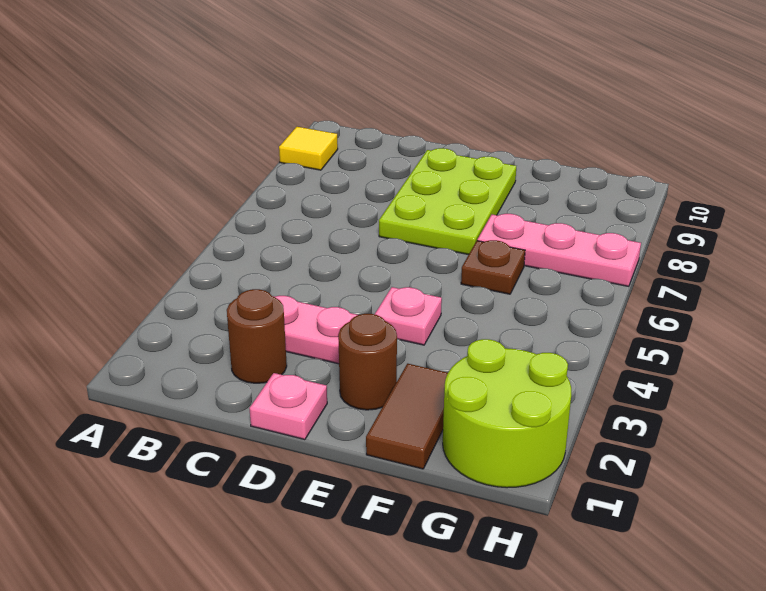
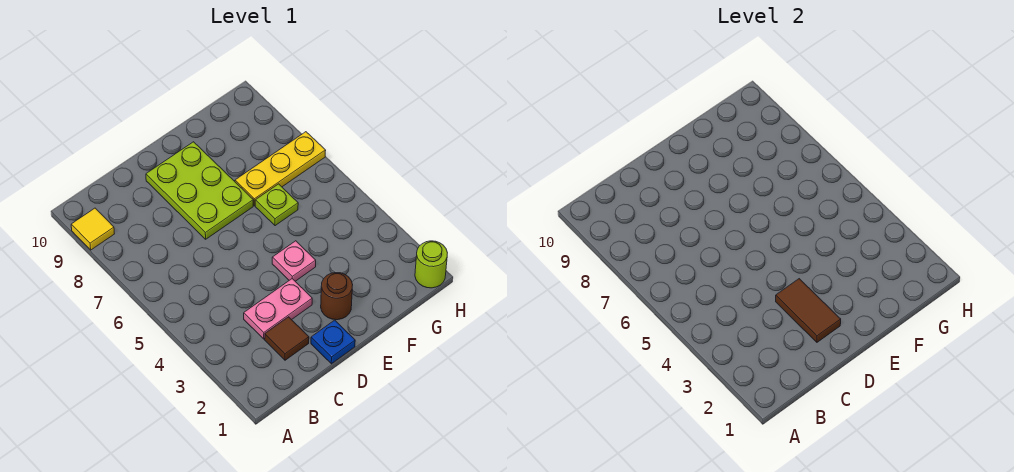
brown 1x1 round brick [227,289,287,383] -> brown 1x1 tile [265,317,309,360]
pink 1x1 plate [249,373,327,440] -> blue 1x1 plate [311,320,355,364]
brown 1x2 tile [366,364,448,469] -> brown 1x2 tile moved to [776,279,841,342]
brown 1x1 plate [461,240,525,294] -> lime 1x1 plate [255,184,298,226]
pink 1x3 plate [477,214,641,286] -> yellow 1x3 plate [235,132,326,206]
lime 2x2 round brick [443,339,571,488] -> lime 1x1 round brick [415,241,447,288]

